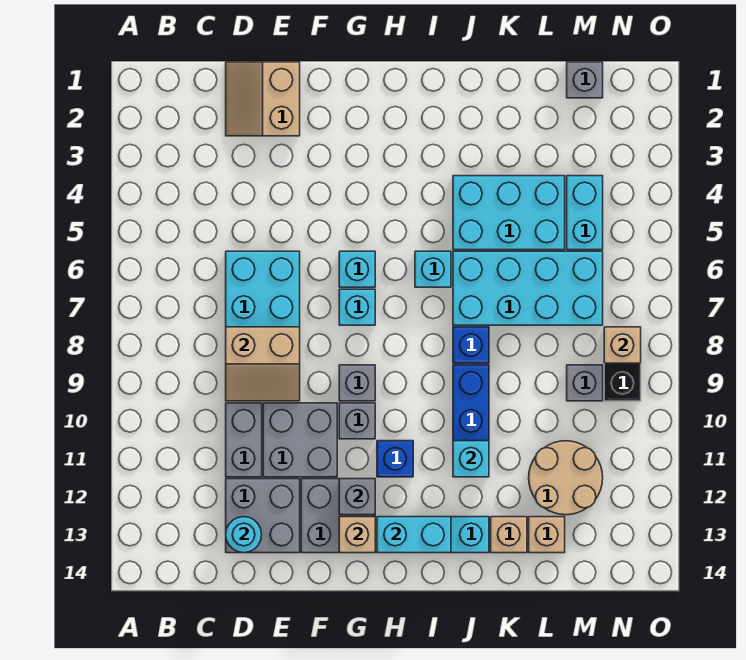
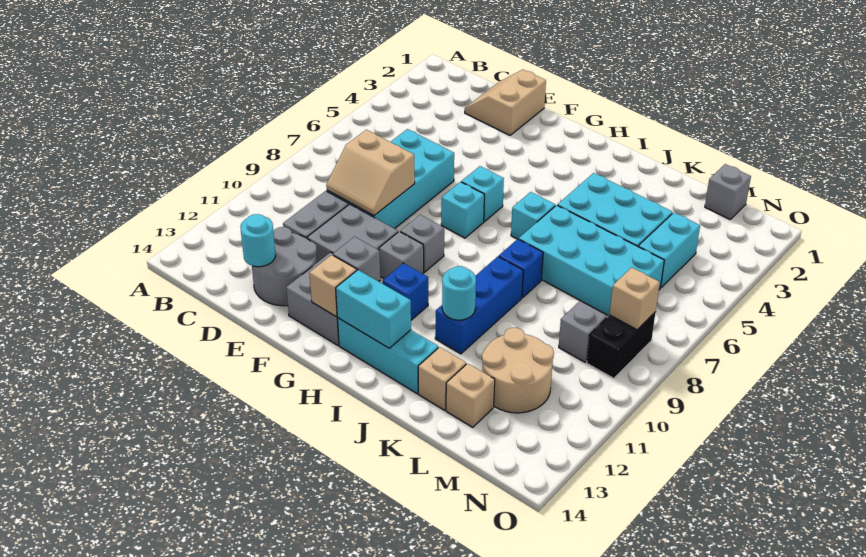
grey 2x2 brick [226,479,300,553] -> grey 2x2 round brick [252,227,317,306]
cyan 1x1 brick [453,441,489,477] -> cyan 1x1 round brick [442,266,476,320]

